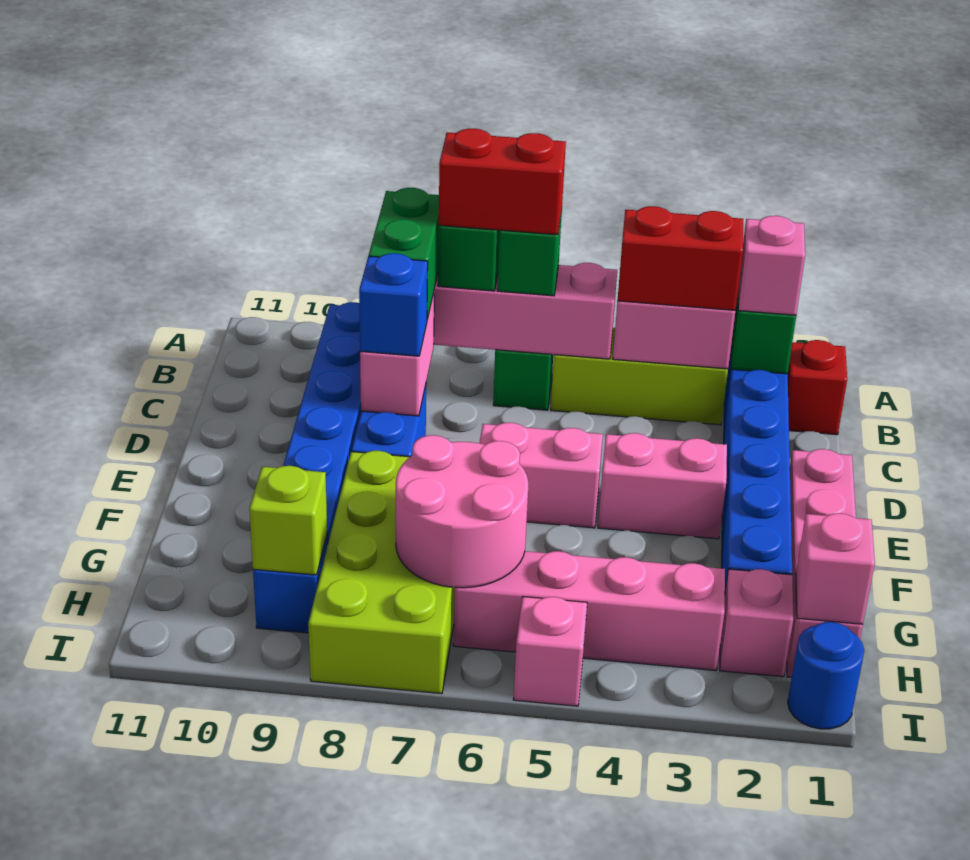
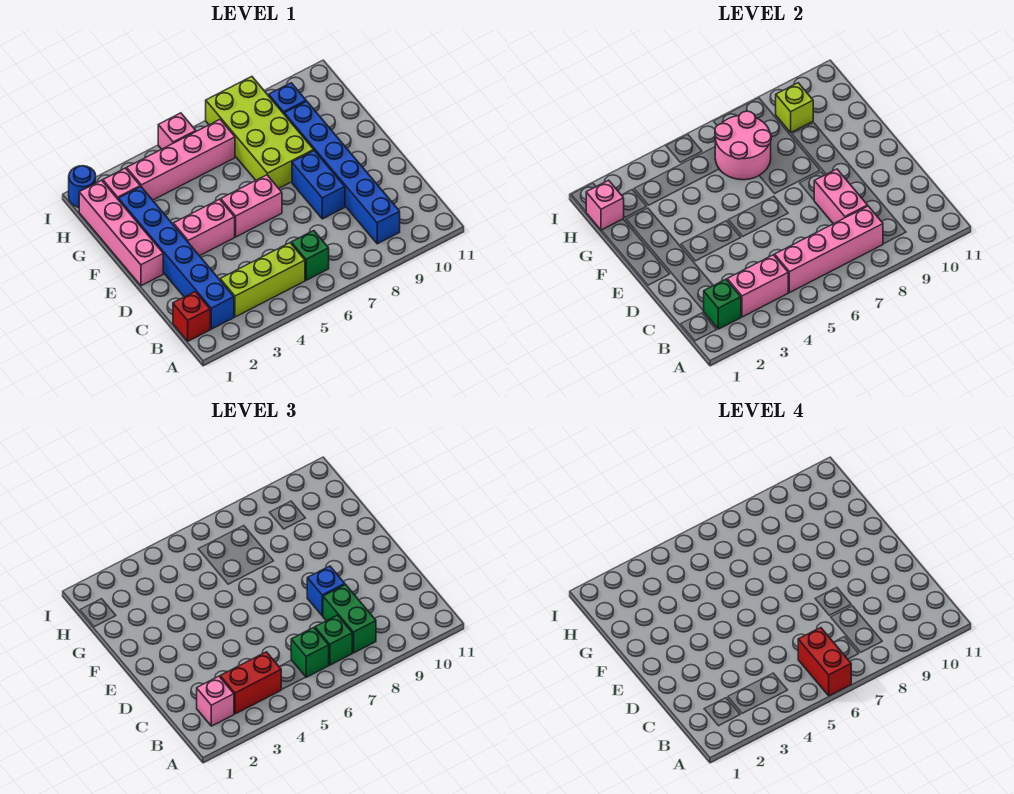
red 1x2 brick [439,129,566,235] -> red 1x2 brick turned to [798,628,851,696]

